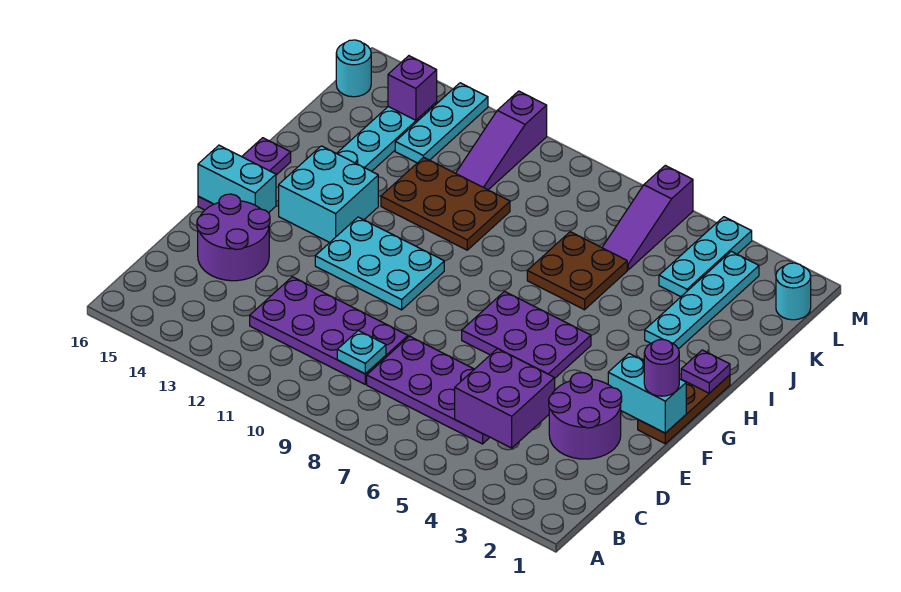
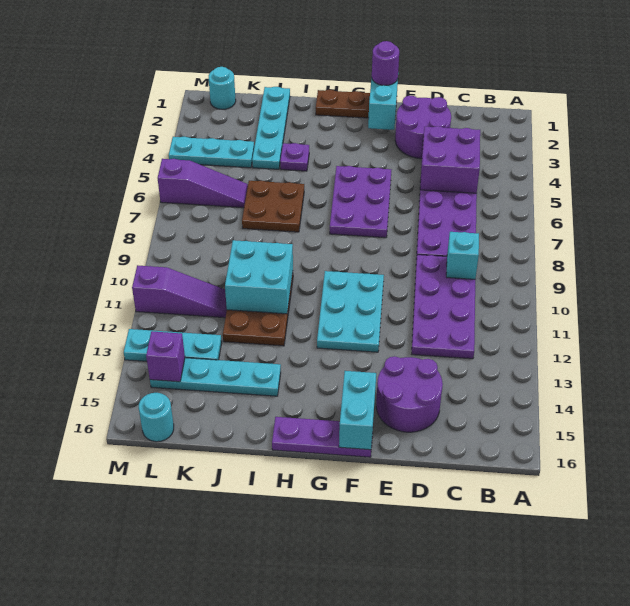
cyan 1x1 plate [337,331,386,374] -> cyan 1x1 brick [446,232,479,279]
cyan 2x2 brick [279,146,378,242] -> cyan 2x2 brick moved to [225,240,293,314]
purple 1x1 plate [681,350,730,393] -> purple 1x1 plate moved to [280,143,309,171]
cyan 1x4 plate [645,251,759,349] -> cyan 1x4 plate turned to [252,87,290,169]

